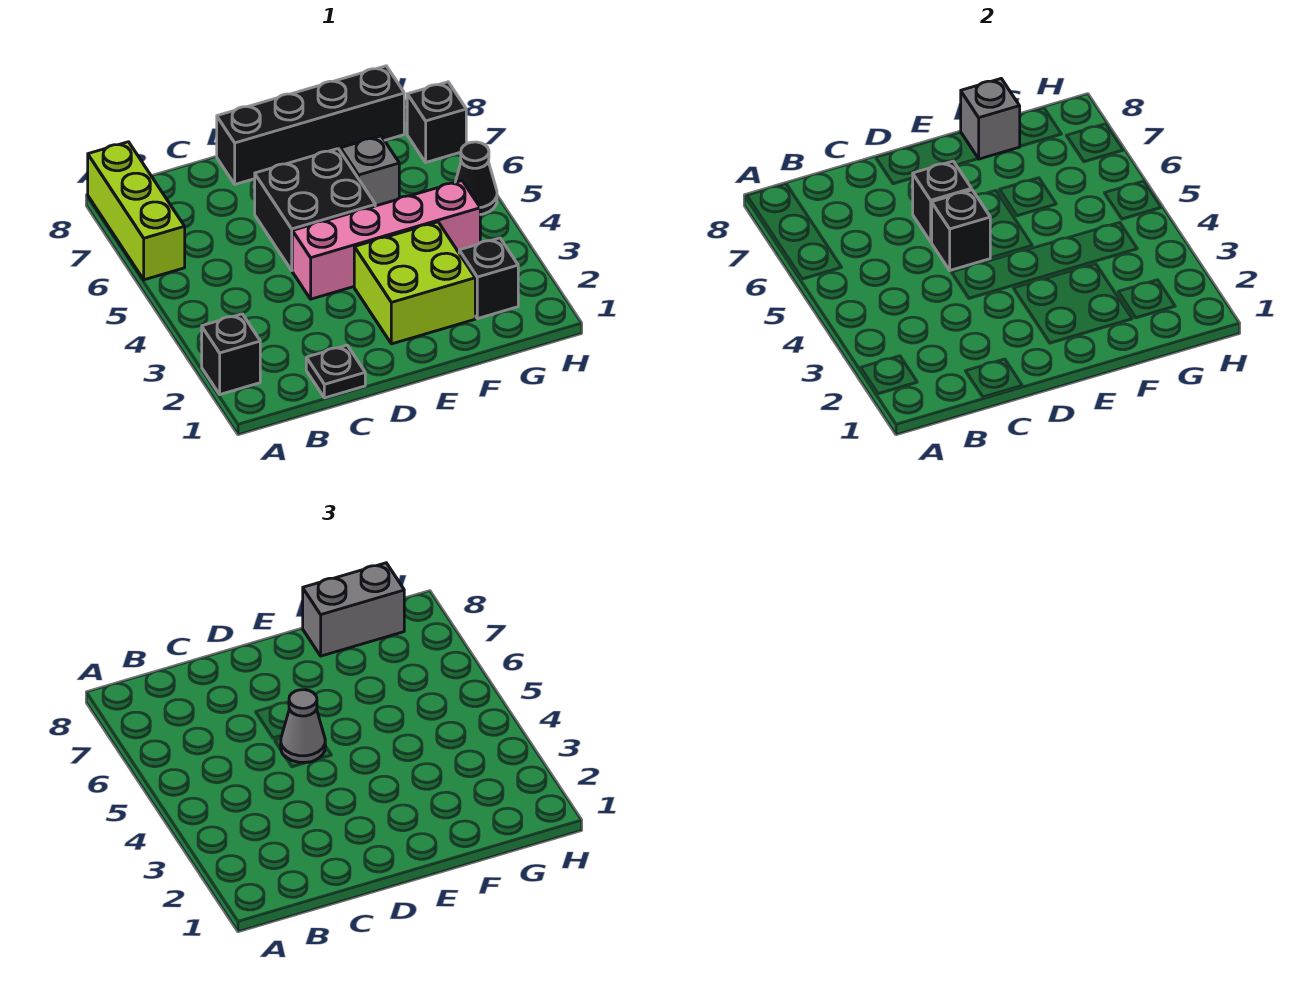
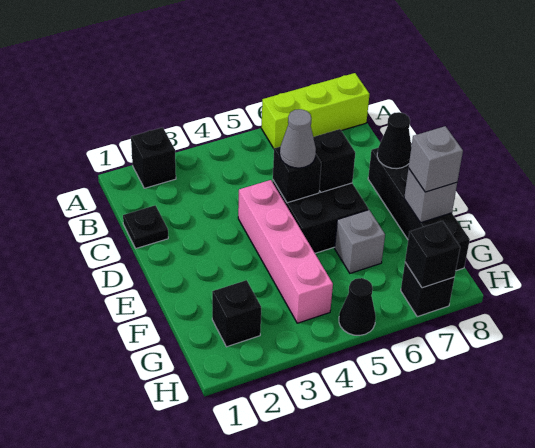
none -> black 1x1 cone [377,112,412,169]
lime 2x2 brick [354,222,475,344] -> none
grey 1x2 brick [303,563,404,656] -> grey 1x1 brick [409,126,463,192]
none -> black 1x1 brick [405,221,460,288]

